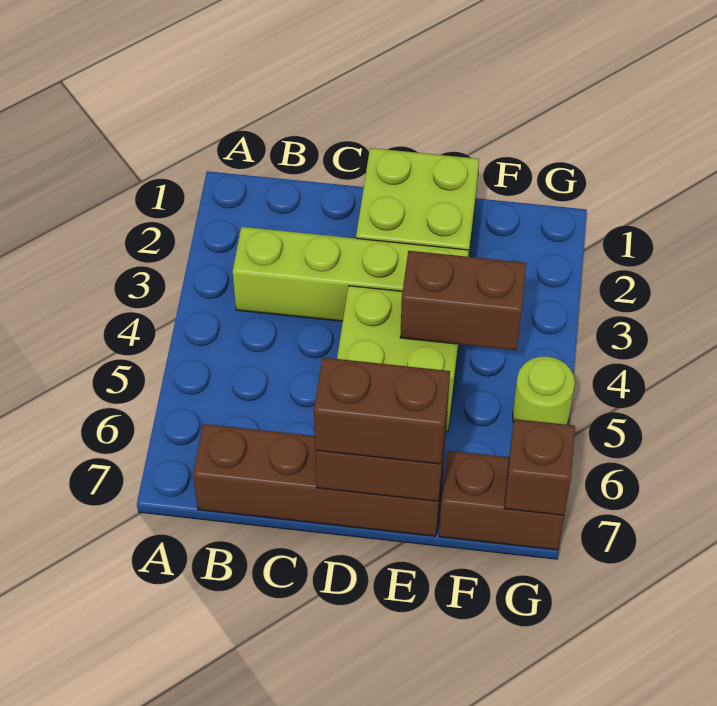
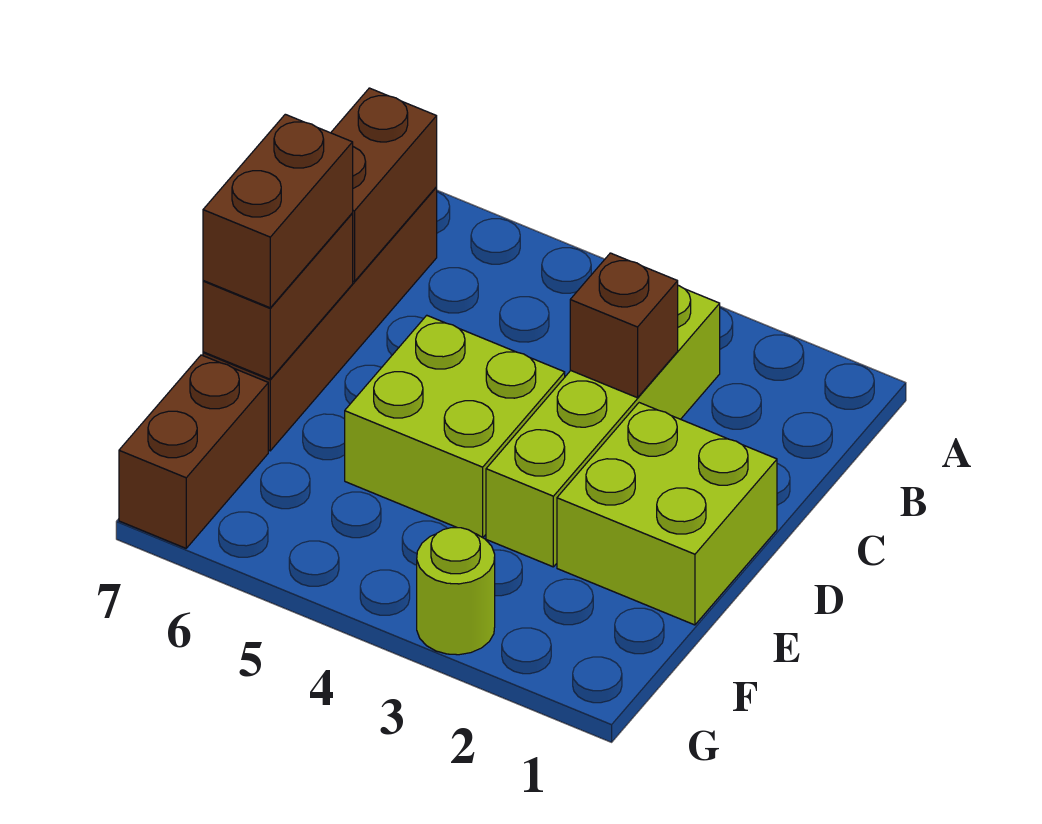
brown 1x2 brick [400,251,526,350] -> brown 1x2 brick moved to [331,88,437,282]
lime 1x1 round brick [513,357,575,425] -> lime 1x1 round brick moved to [417,528,495,655]
brown 1x1 brick [504,419,575,515] -> brown 1x1 brick moved to [570,253,678,398]

